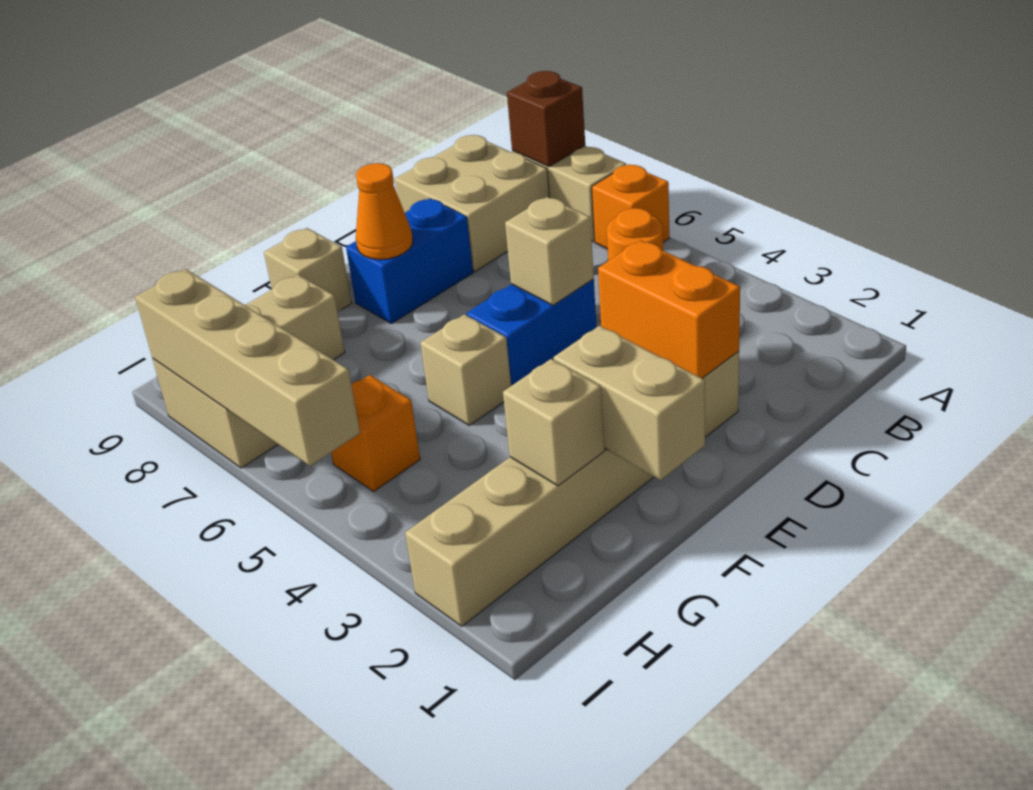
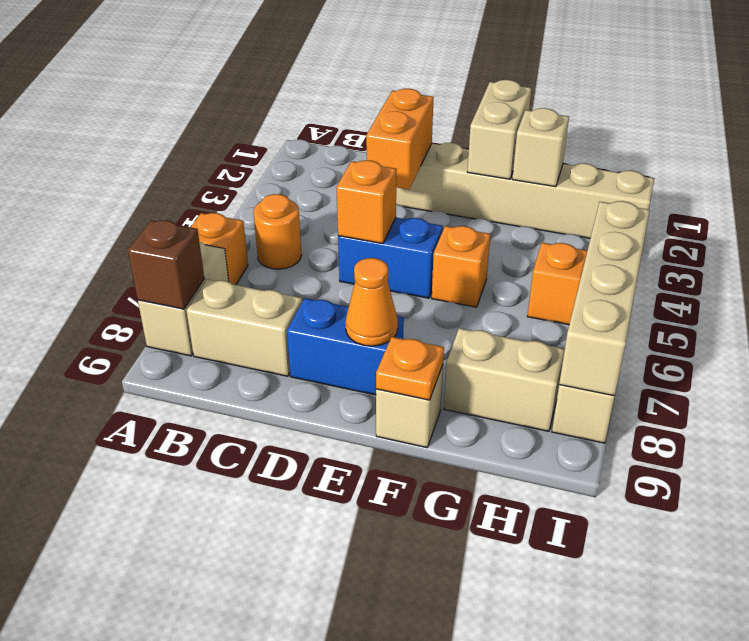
tan 2x2 brick [395,135,549,271] -> tan 1x2 brick [186,280,302,376]
tan 1x1 brick [505,197,594,305] -> orange 1x1 brick [337,160,397,244]
tan 1x1 brick [420,314,511,425] -> orange 1x1 brick [432,226,490,307]
none -> orange 1x1 plate [376,337,444,400]

